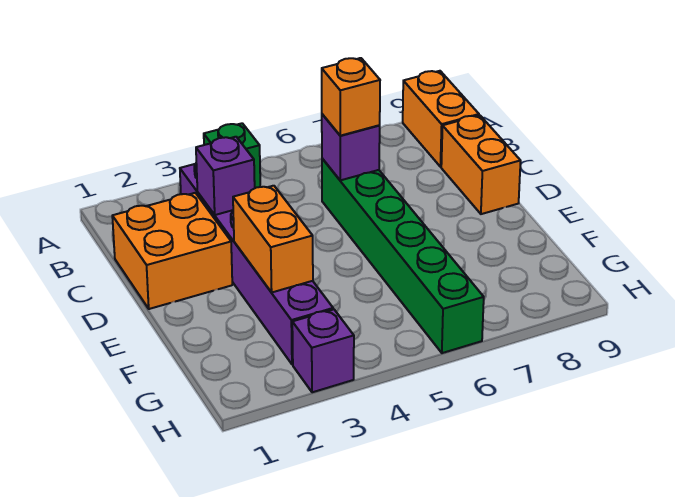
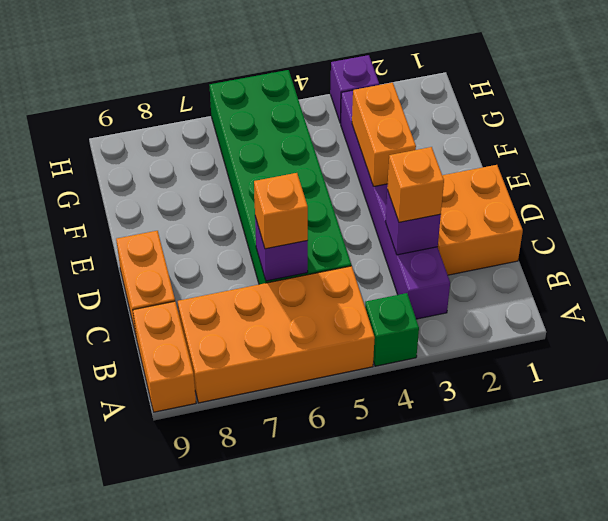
none -> orange 2x4 brick [178,266,375,403]
none -> orange 1x1 brick [387,147,444,222]
green 1x6 brick [322,158,484,353] -> green 2x6 brick [210,70,351,284]

